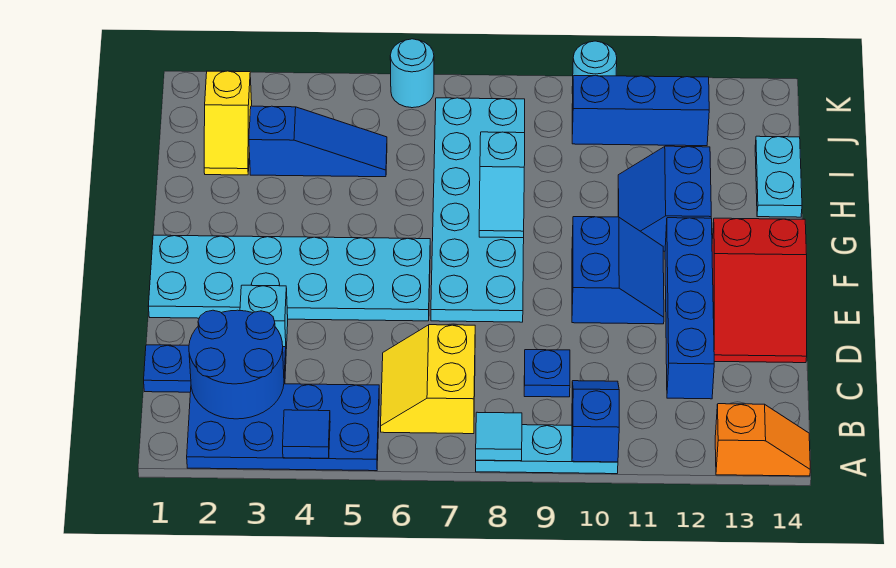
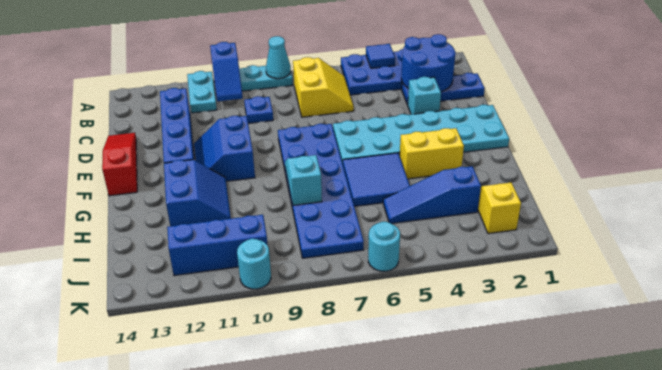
cyan 1x1 tile [476,412,522,461] -> cyan 1x1 cone [266,36,291,79]
orange 1x2 slope [715,404,810,476] -> none
red 2x3 slope [712,218,807,363] -> red 1x3 slope [102,133,137,196]
cyan 2x6 plate [431,98,525,322] -> blue 2x6 plate [278,124,364,258]
none -> yellow 1x2 brick [400,128,464,179]
none -> blue 2x2 tile [343,153,410,206]
cyan 1x2 plate [755,136,802,217] -> cyan 1x2 plate moved to [187,71,217,113]

